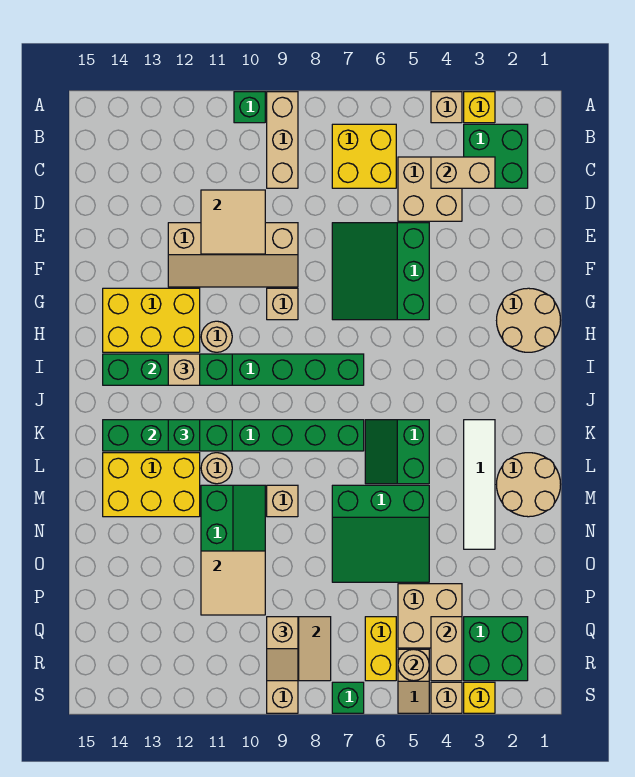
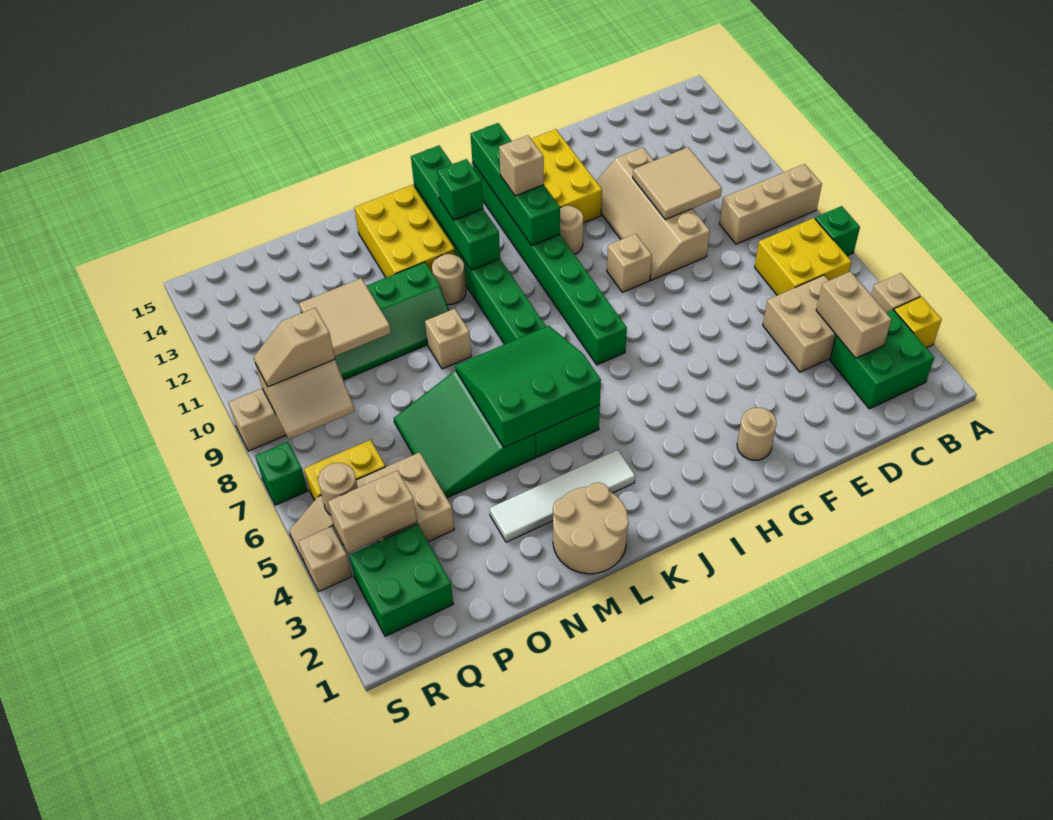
green 1x1 brick [234,92,265,123] -> green 1x1 brick moved to [815,206,860,256]
green 3x3 slope [332,223,429,320] -> green 3x3 slope moved to [455,326,601,448]
tan 2x2 round brick [497,288,561,352] -> tan 1x1 round brick [737,408,777,460]
yellow 1x1 brick [464,682,495,713] -> none

